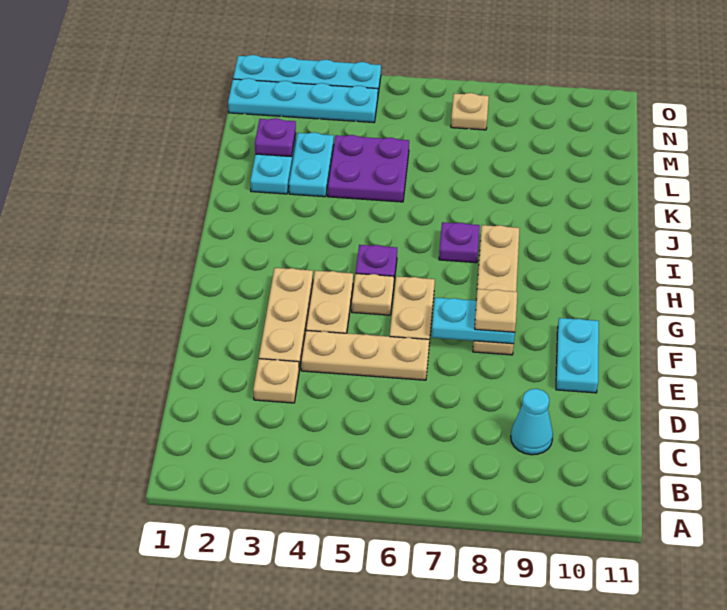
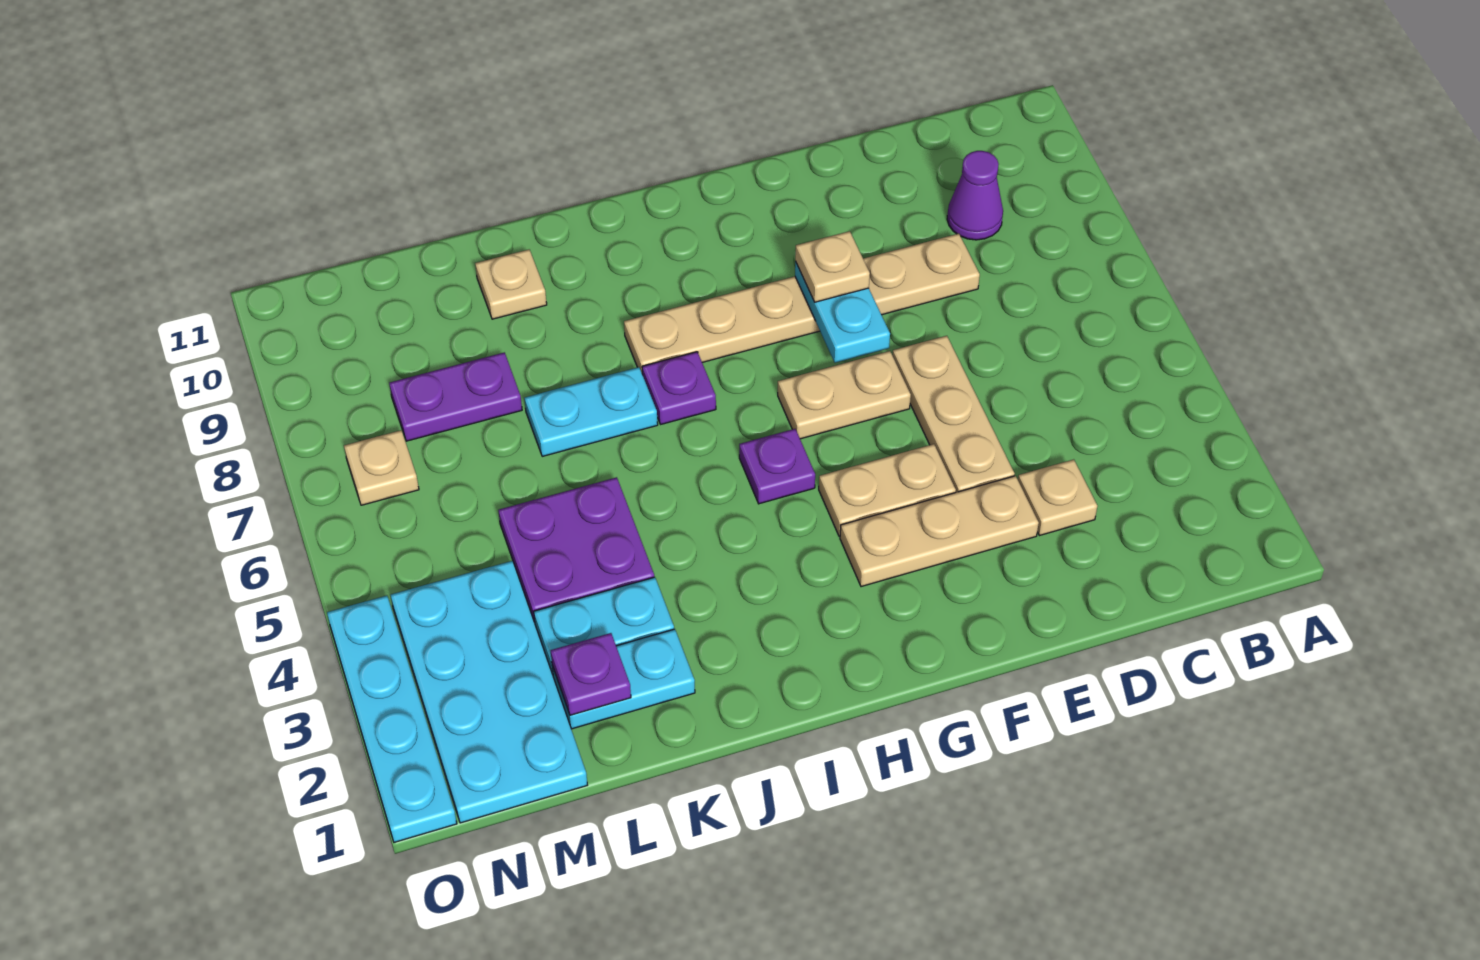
cyan 1x1 cone [511,389,553,455] -> purple 1x1 cone [947,151,1003,240]
cyan 1x2 plate [556,318,599,393] -> cyan 1x2 plate moved to [524,367,658,456]
tan 1x4 plate [473,225,520,355] -> tan 1x6 plate [624,234,980,372]
tan 1x1 plate [352,273,394,315] -> tan 1x1 plate moved to [475,250,547,319]
none -> purple 1x2 plate [389,352,522,441]
cyan 1x4 plate [228,78,378,123] -> cyan 2x4 plate [391,561,587,823]

